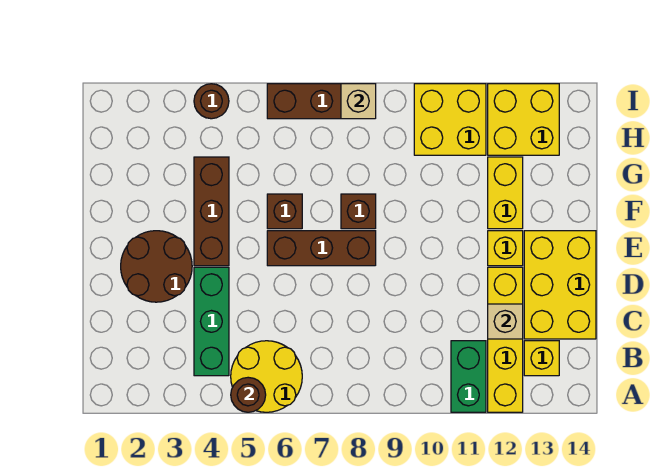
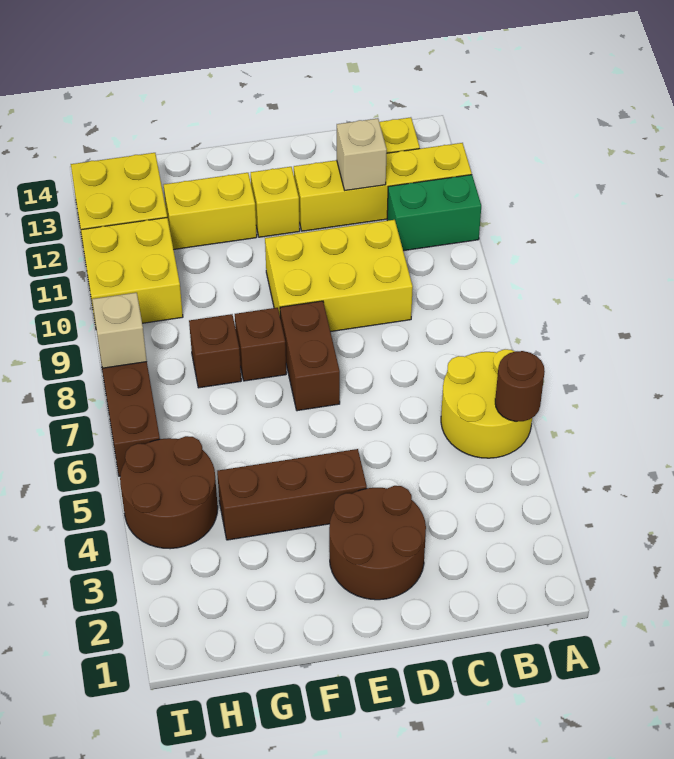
green 1x3 brick [194,267,229,376] -> none
yellow 2x3 brick [524,231,596,339] -> yellow 2x3 brick moved to [265,220,413,332]
brown 1x3 brick [267,231,376,266] -> brown 1x2 brick [280,301,340,411]
brown 1x1 brick [267,194,302,229] -> brown 1x1 brick moved to [189,314,241,388]
brown 1x1 round brick [194,84,229,119] -> brown 2x2 round brick [120,436,218,549]

